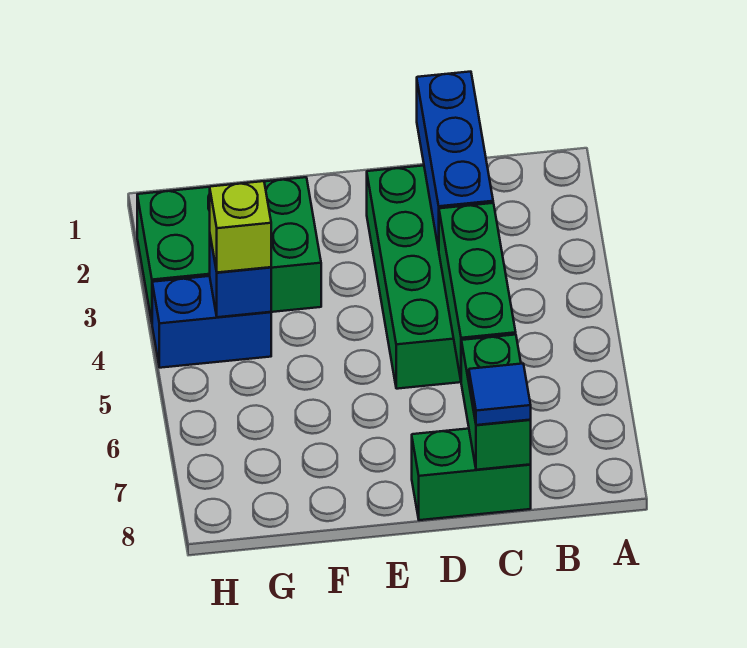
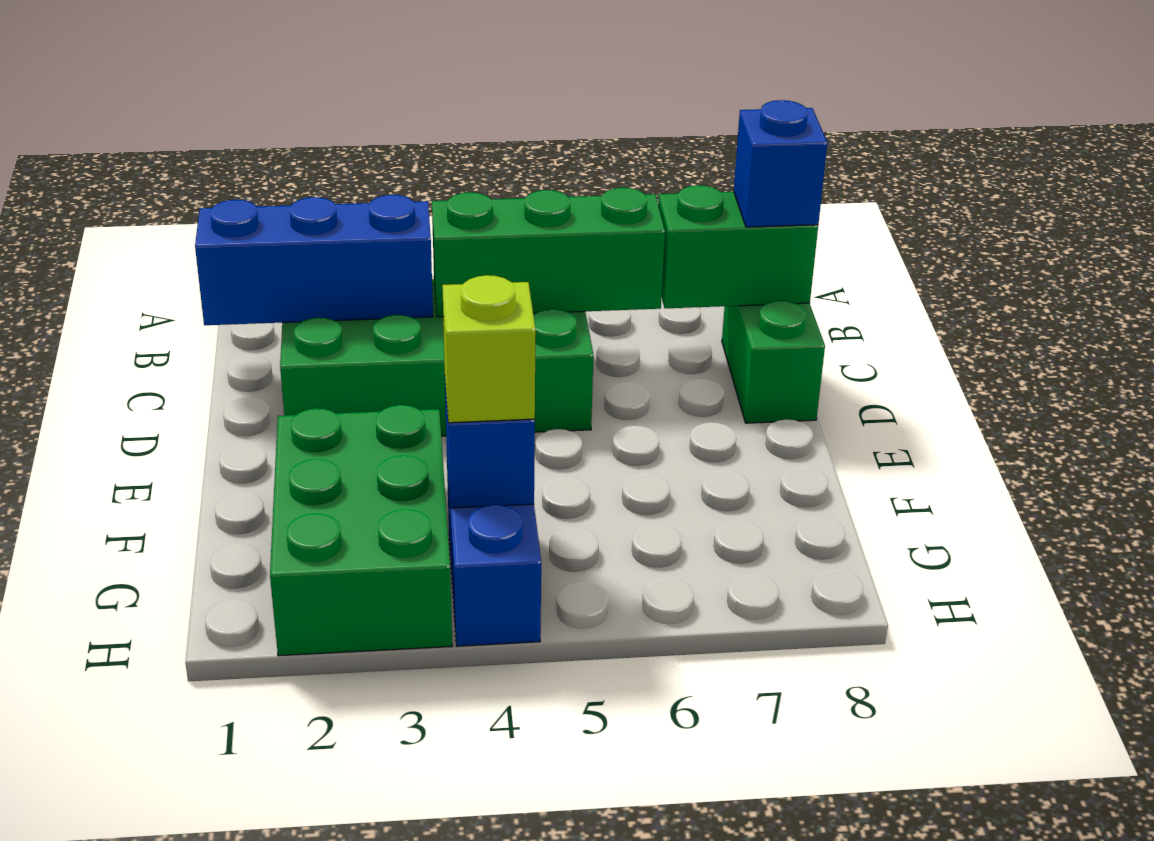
blue 1x1 tile [469,364,531,425] -> blue 1x1 brick [734,100,827,227]

